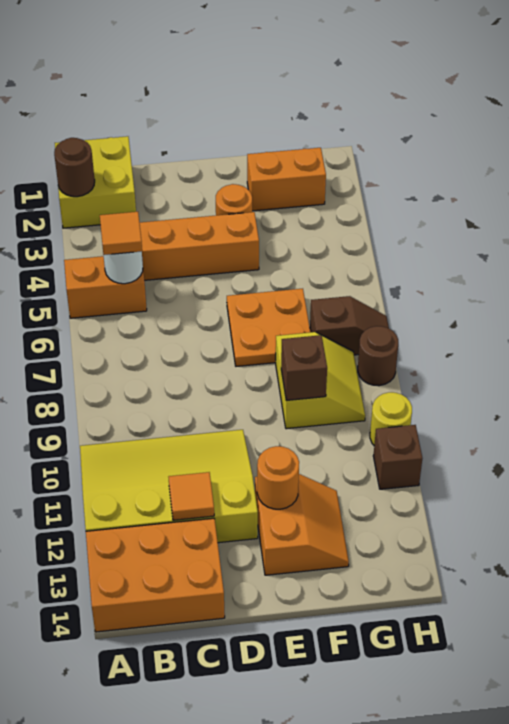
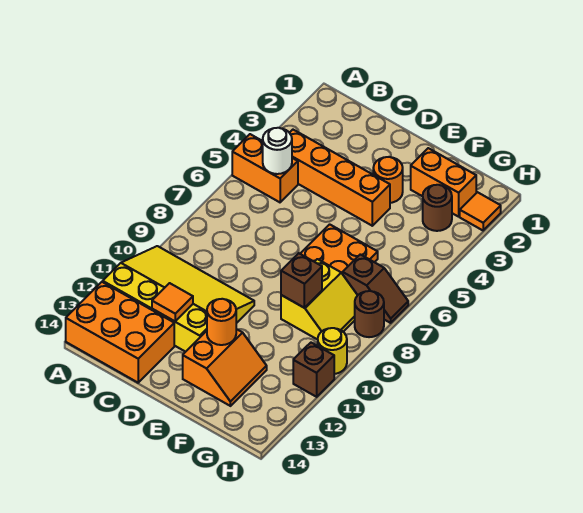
yellow 2x2 brick [55,136,136,228] -> none
brown 1x1 round brick [54,138,95,197] -> brown 1x1 round brick moved to [423,185,452,231]
orange 1x1 tile [100,212,142,255] -> orange 1x1 tile moved to [460,192,501,230]

